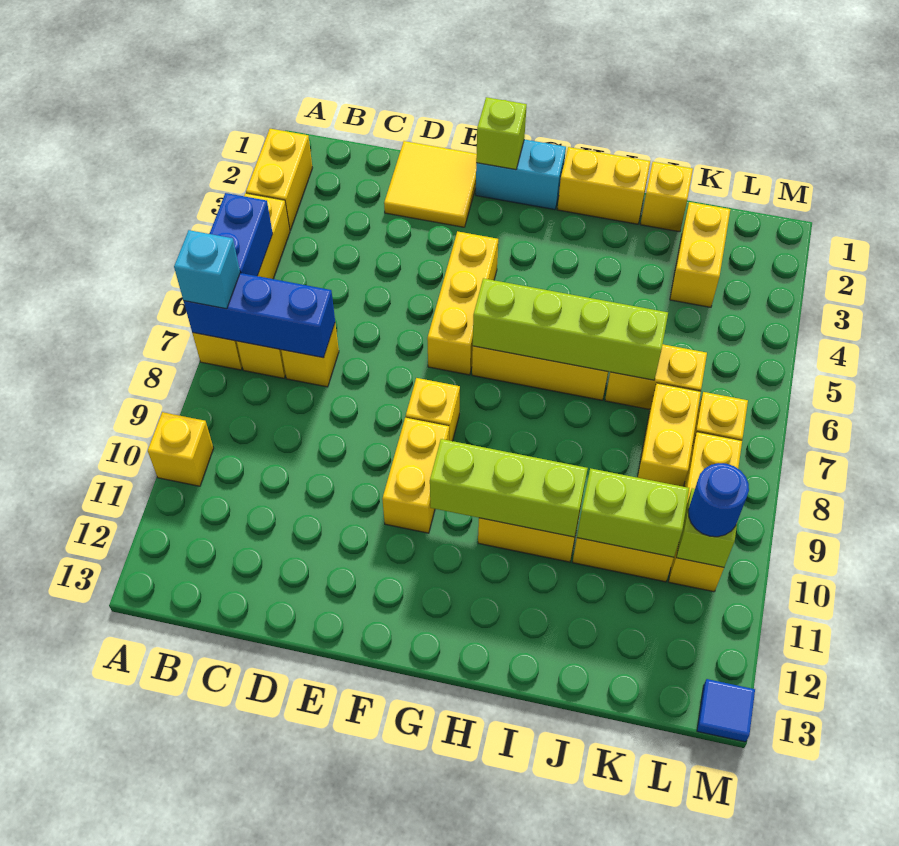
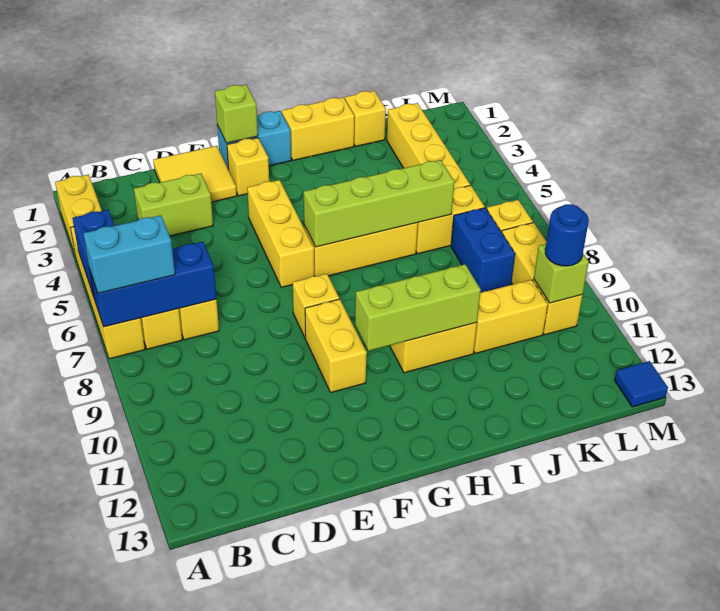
cyan 1x1 brick [174,230,240,309] -> cyan 1x2 brick [83,215,175,293]
yellow 1x1 brick [148,412,214,486] -> yellow 1x1 brick moved to [227,138,269,196]
lime 1x2 brick [577,468,689,557] -> lime 1x2 brick moved to [134,174,213,236]
yellow 1x2 brick [670,202,730,307] -> yellow 1x4 brick [387,103,470,189]
yellow 1x2 brick [638,383,701,487] -> blue 1x2 brick [451,208,515,293]

